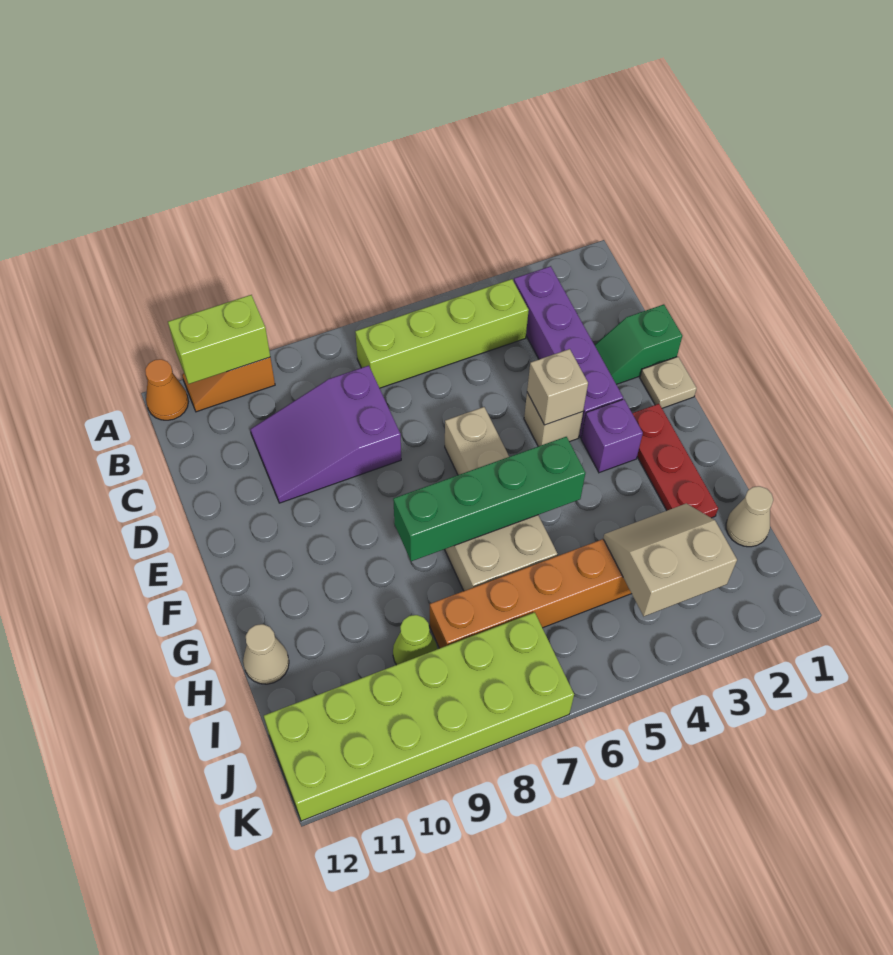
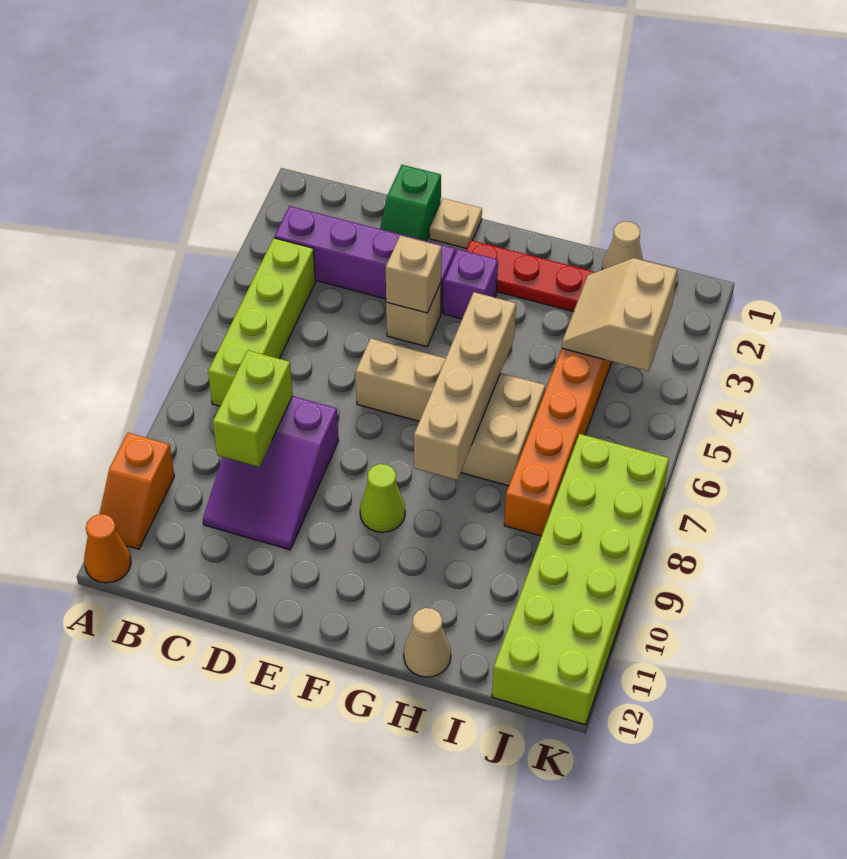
lime 1x2 brick [168,295,270,384] -> lime 1x2 brick moved to [213,350,293,467]
green 1x4 brick [393,437,586,561] -> tan 1x4 brick [414,292,516,480]
lime 1x1 cone [393,615,438,665] -> lime 1x1 cone moved to [360,464,405,532]

